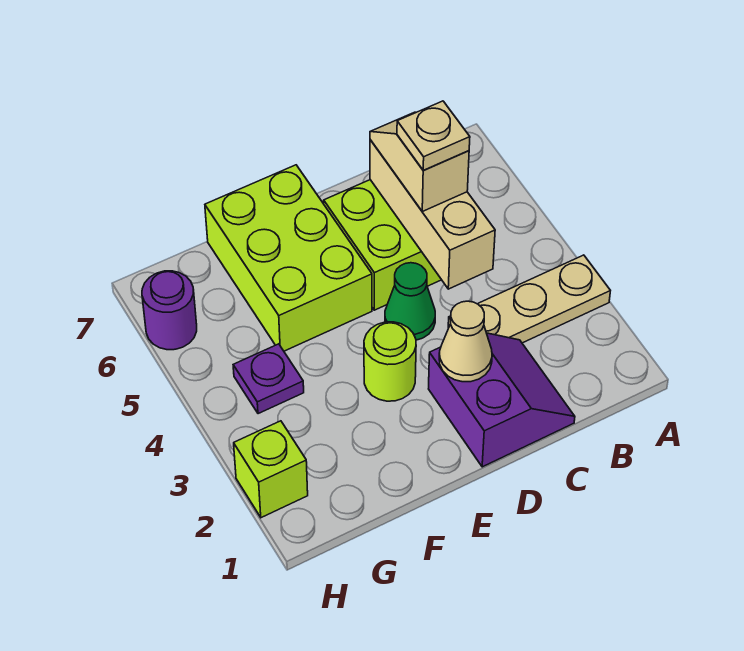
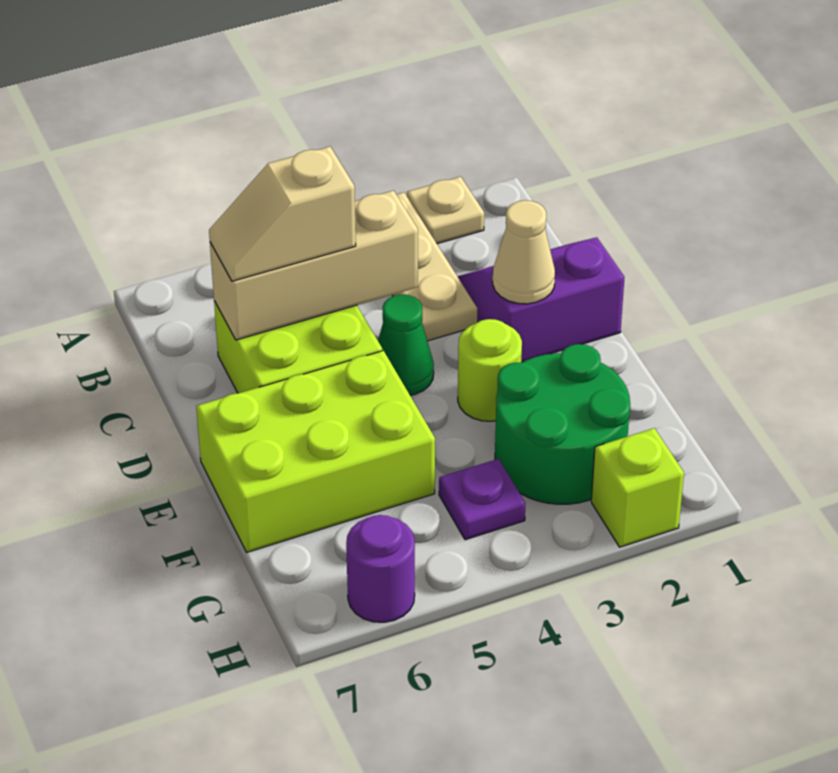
tan 1x1 plate [397,101,470,170] -> tan 1x1 plate moved to [407,177,484,244]
none -> green 2x2 round brick [495,344,630,504]

